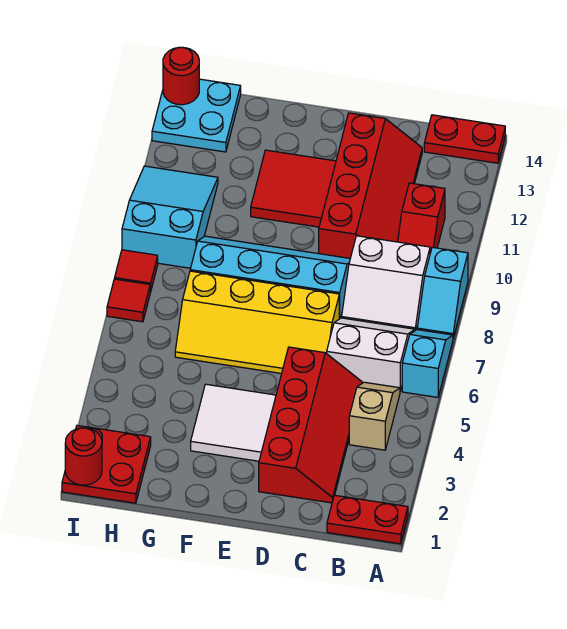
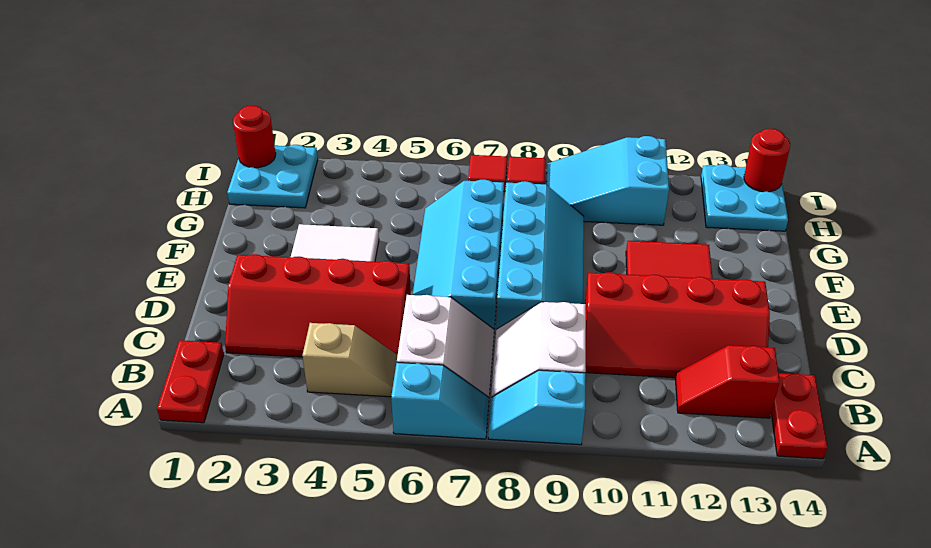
red 1x2 slope [398,183,445,253] -> red 1x2 slope moved to [675,345,780,418]
yellow 2x4 slope [175,271,339,374] -> cyan 2x4 slope [413,180,504,329]
red 2x2 plate [62,425,151,503] -> cyan 2x2 plate [227,145,318,208]
cyan 2x3 slope [122,166,218,268] -> cyan 2x3 slope turned to [546,136,669,225]

